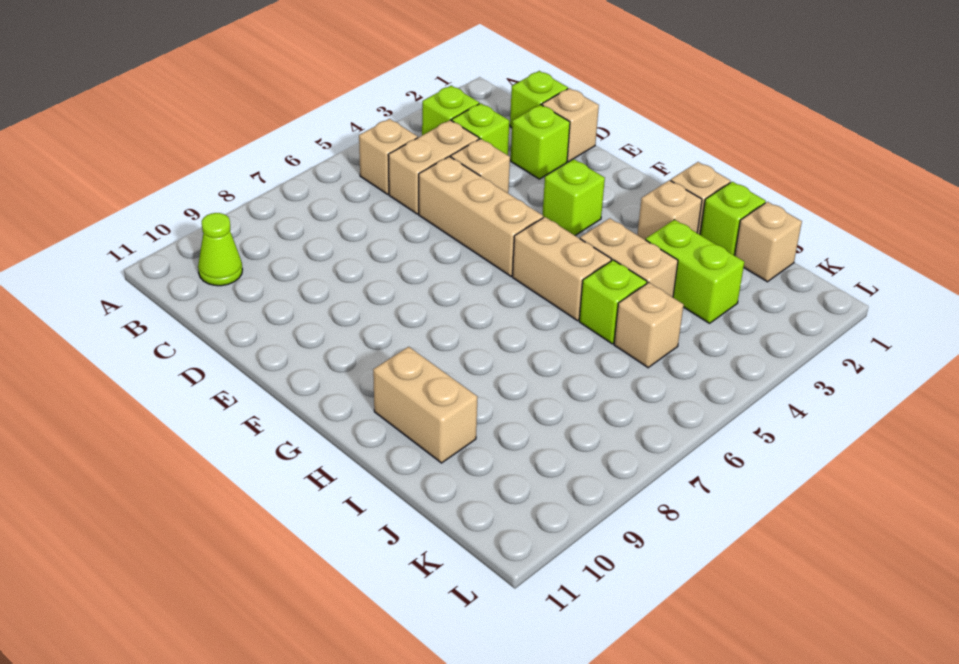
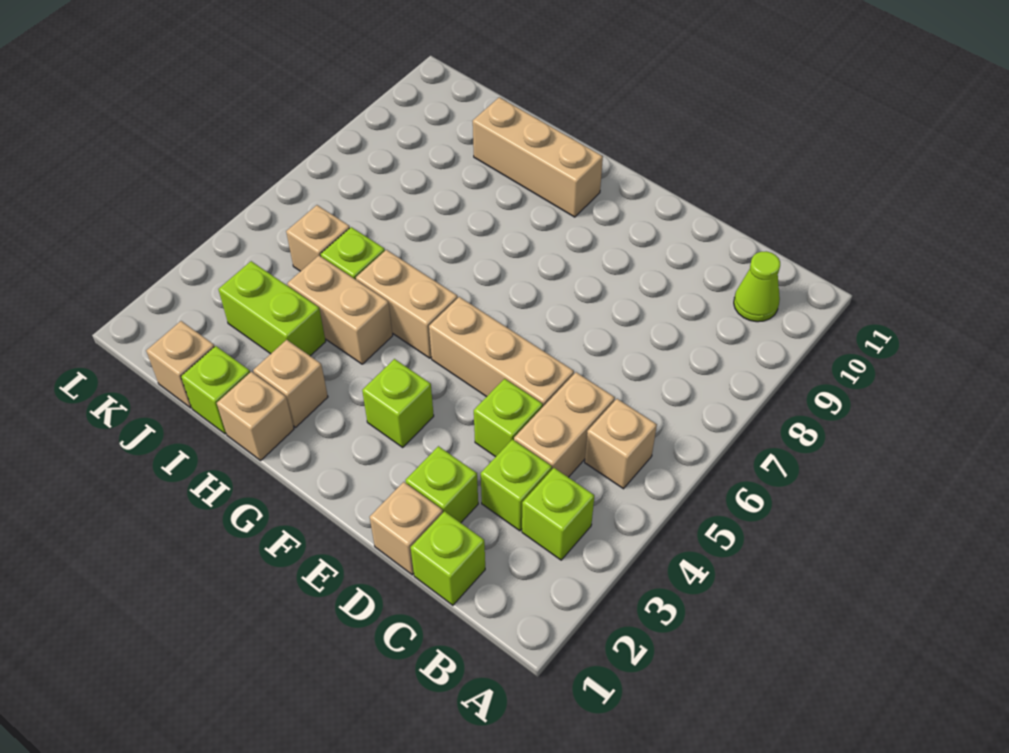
tan 1x1 brick [451,139,510,193] -> lime 1x1 brick [474,379,543,457]
tan 1x2 brick [373,347,478,463] -> tan 1x3 brick [473,97,603,217]

